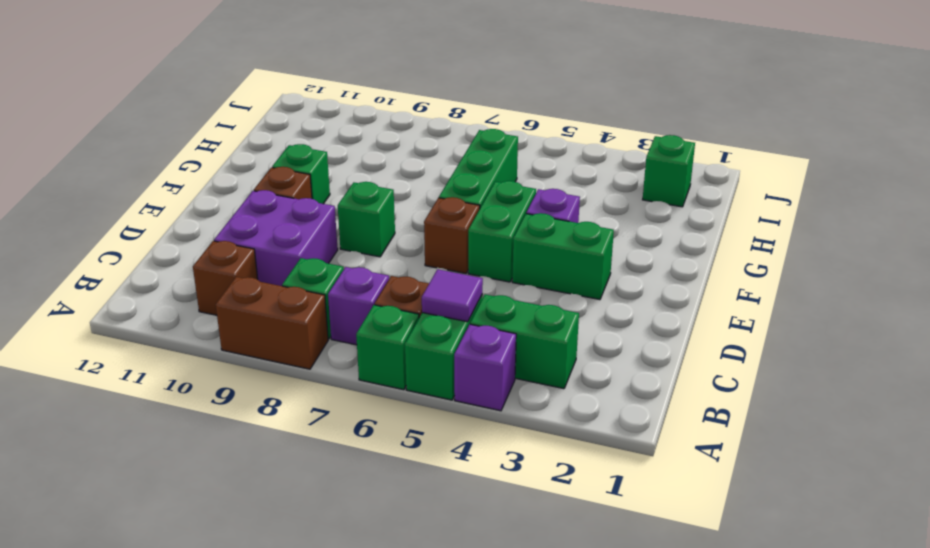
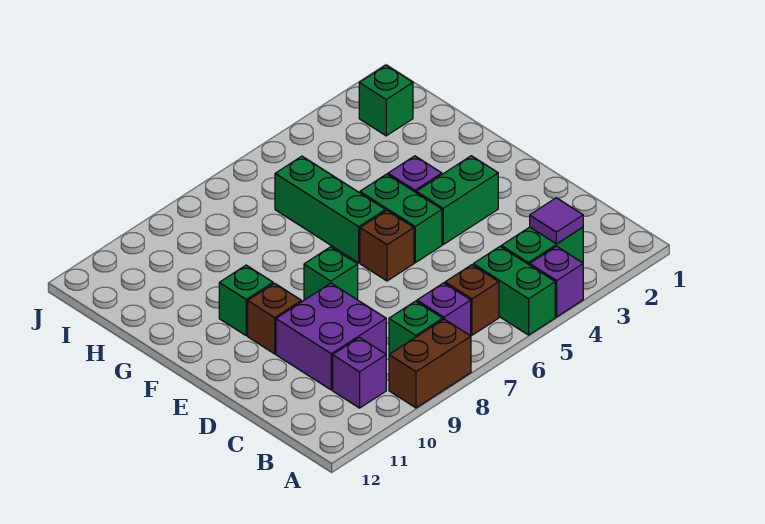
green 1x1 brick [356,305,419,390] -> none
purple 1x1 tile [422,269,483,322] -> purple 1x1 tile moved to [530,198,583,244]
brown 1x1 brick [193,241,258,315] -> purple 1x1 brick [333,338,386,408]

